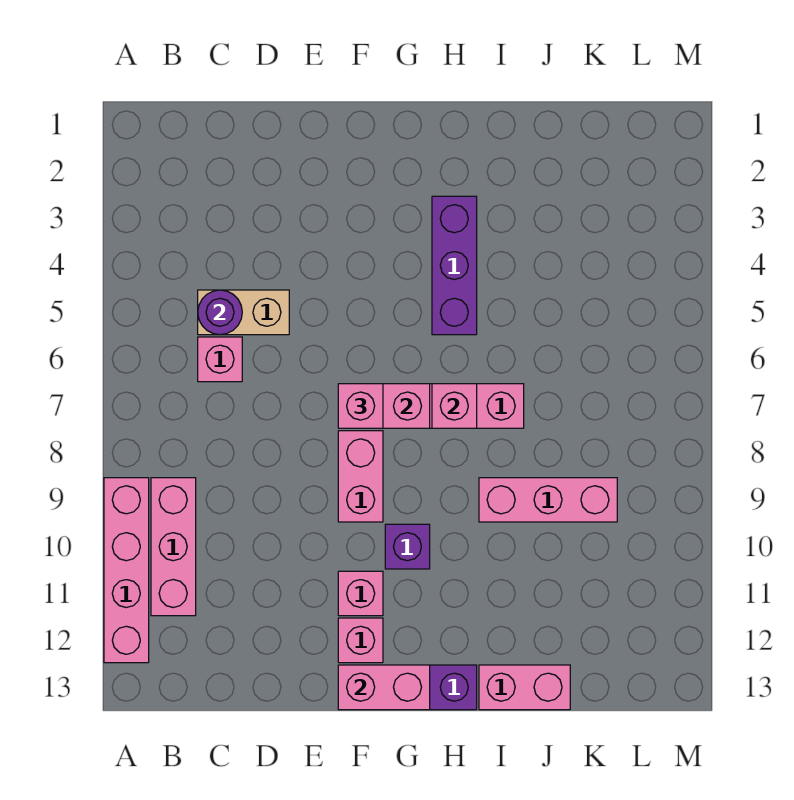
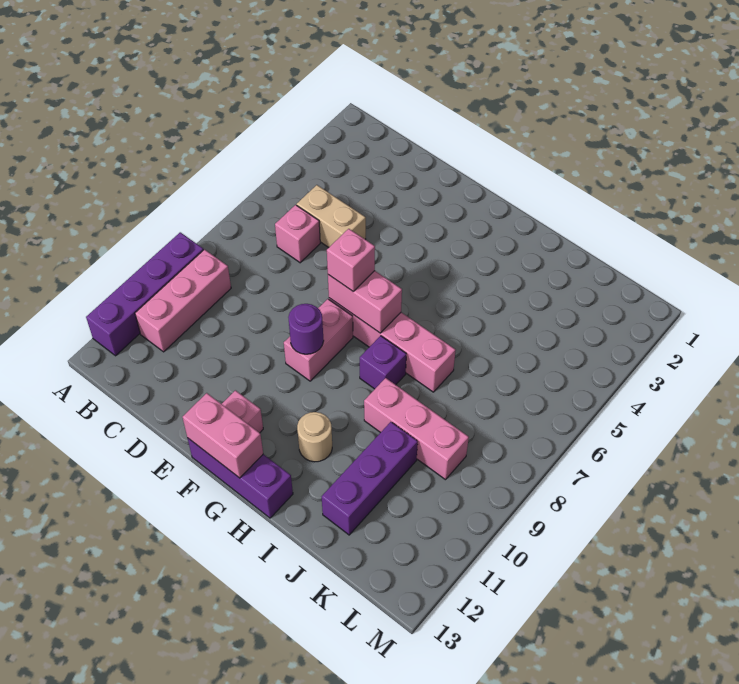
pink 1x4 brick [104,478,149,663] -> purple 1x4 brick [86,232,203,356]
purple 1x1 round brick [198,290,242,335] -> purple 1x1 round brick moved to [288,304,324,354]
pink 1x1 brick [338,571,383,616] -> none
purple 1x1 brick [385,524,430,569] -> purple 1x1 brick moved to [360,336,406,389]
purple 1x3 brick [432,196,477,335] -> purple 1x3 brick moved to [322,422,418,535]
pink 1x1 brick [432,384,477,428] -> none
none -> tan 1x1 round brick [297,412,332,462]
pink 1x2 brick [479,665,570,710] -> none

